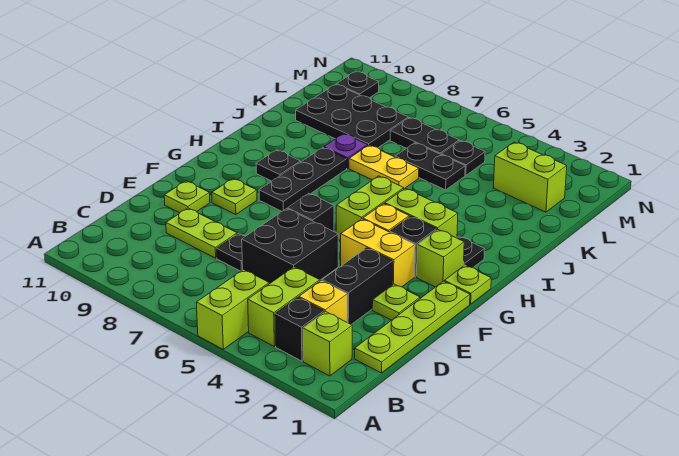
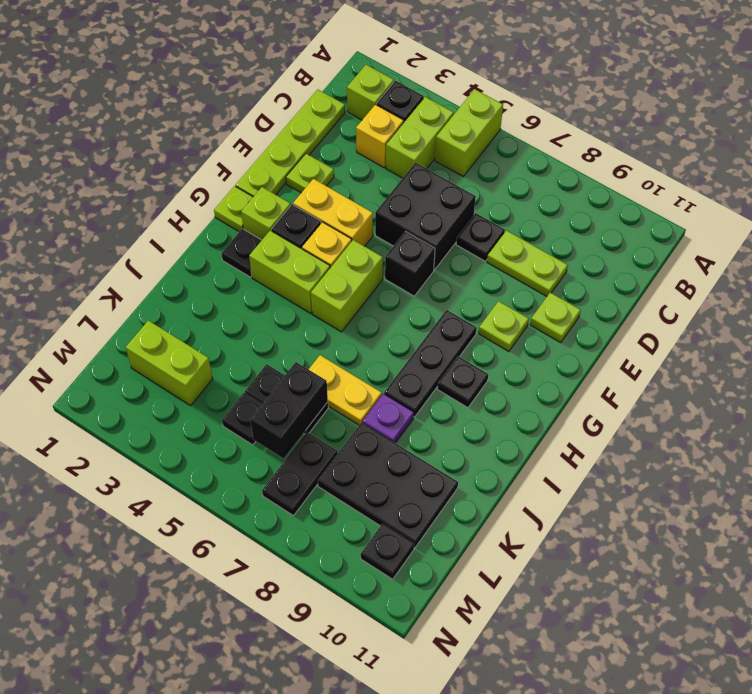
black 1x2 brick [322,248,393,325] -> black 1x2 brick moved to [250,362,328,458]
black 1x2 plate [390,118,459,154] -> black 1x2 plate turned to [262,432,338,516]

